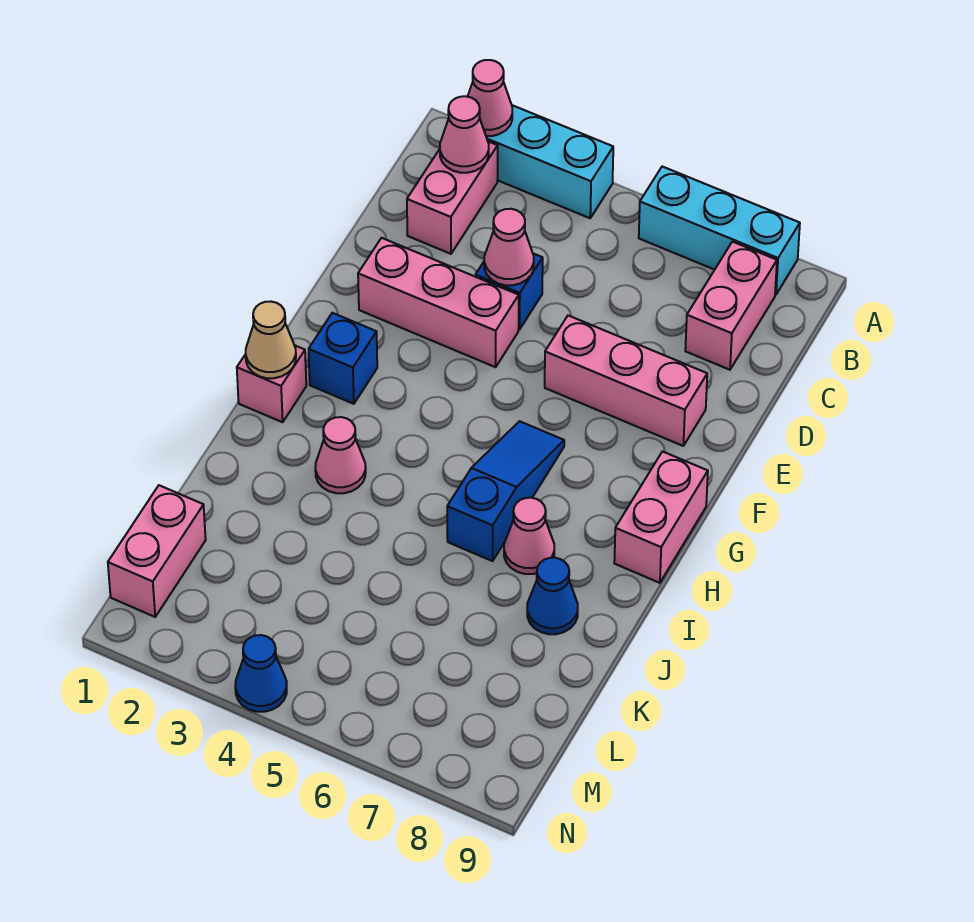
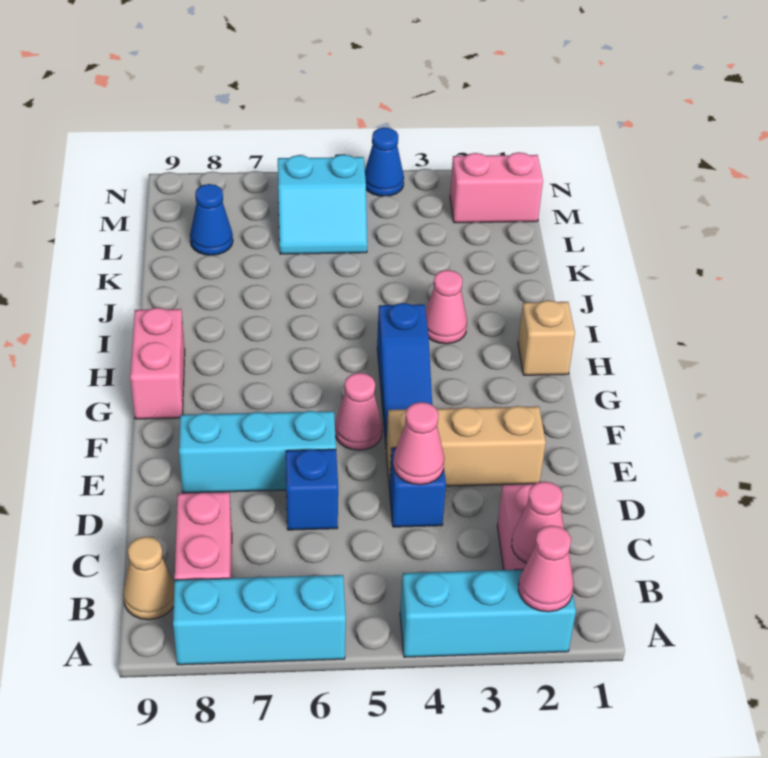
pink 1x3 brick [358,238,519,367] -> tan 1x3 brick [386,406,546,487]
pink 1x3 brick [545,316,707,446] -> cyan 1x3 brick [179,411,336,493]
blue 1x1 brick [309,313,377,404] -> blue 1x1 brick moved to [286,449,338,530]
blue 1x3 slope [447,421,564,561] -> blue 1x3 slope moved to [377,303,432,444]
pink 1x1 brick [237,346,306,422] -> tan 1x1 brick [518,300,575,375]
tan 1x1 cone [246,302,296,378] -> tan 1x1 cone moved to [123,537,174,620]
pink 1x1 cone [504,498,554,574] -> pink 1x1 cone moved to [335,373,382,450]
blue 1x1 cone [527,558,578,634] -> blue 1x1 cone moved to [190,184,233,255]
pink 1x2 brick [108,485,206,617] -> pink 1x2 brick turned to [450,152,543,223]
none -> cyan 2x2 slope [278,155,367,254]

